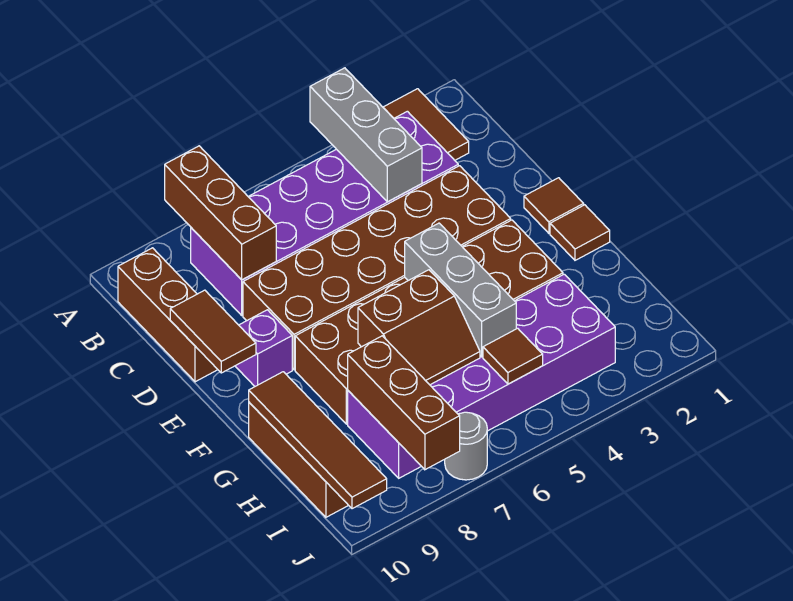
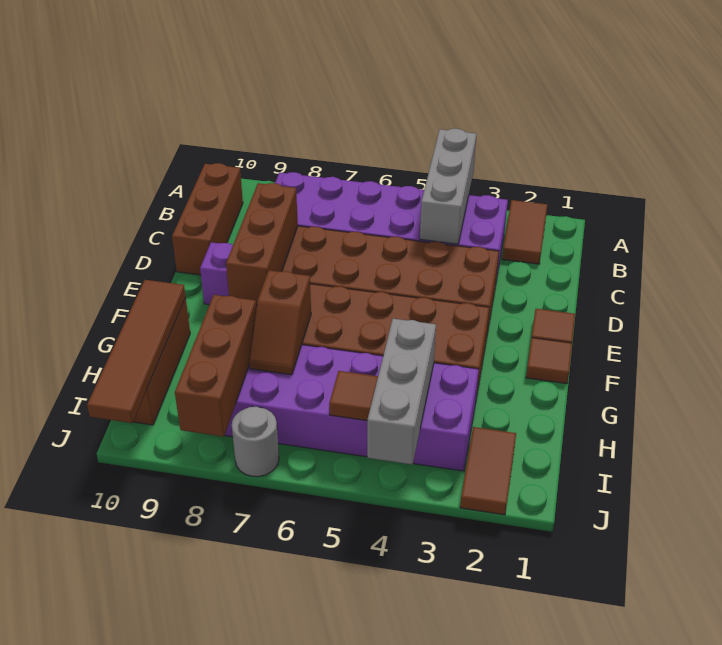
brown 1x3 brick [165,146,276,280] -> brown 1x3 brick moved to [226,183,298,305]
brown 1x2 tile [170,290,256,373] -> brown 1x2 tile moved to [460,427,516,515]
grey 1x3 brick [405,223,516,357] -> grey 1x3 brick moved to [367,319,436,465]
brown 2x2 slope [358,270,480,385] -> brown 1x2 slope [250,271,311,375]

